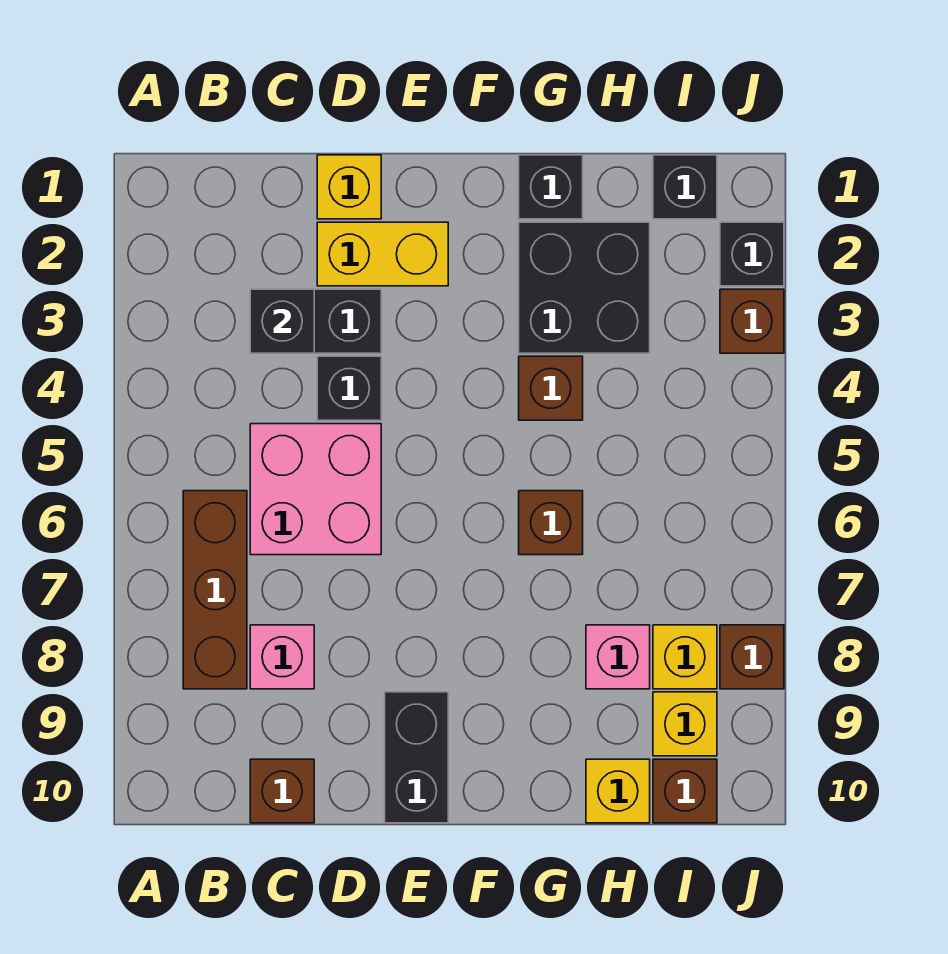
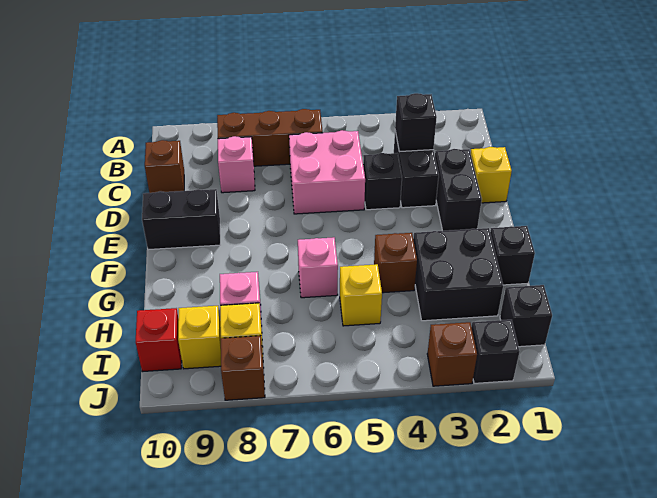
yellow 1x2 brick [317,222,448,286] -> black 1x2 brick [435,149,482,231]
brown 1x1 brick [519,491,583,555] -> pink 1x1 brick [298,237,338,298]
yellow 1x1 brick [586,759,650,823] -> yellow 1x1 brick moved to [340,264,382,326]
brown 1x1 brick [653,759,717,823] -> red 1x1 brick [136,308,182,372]

